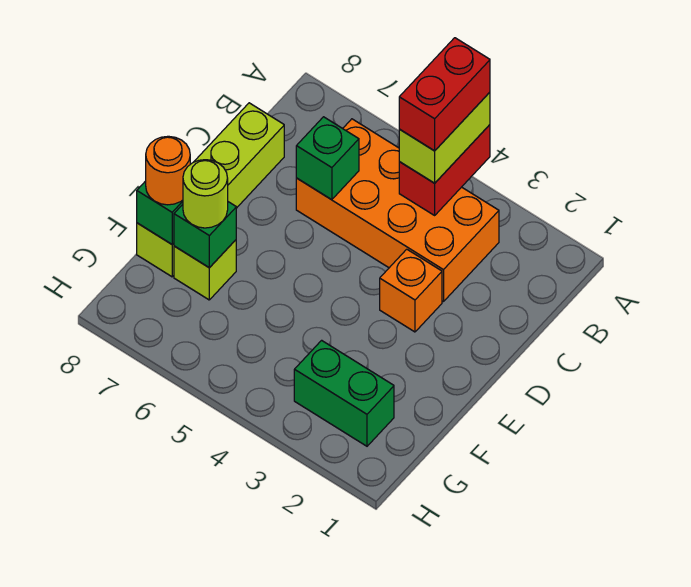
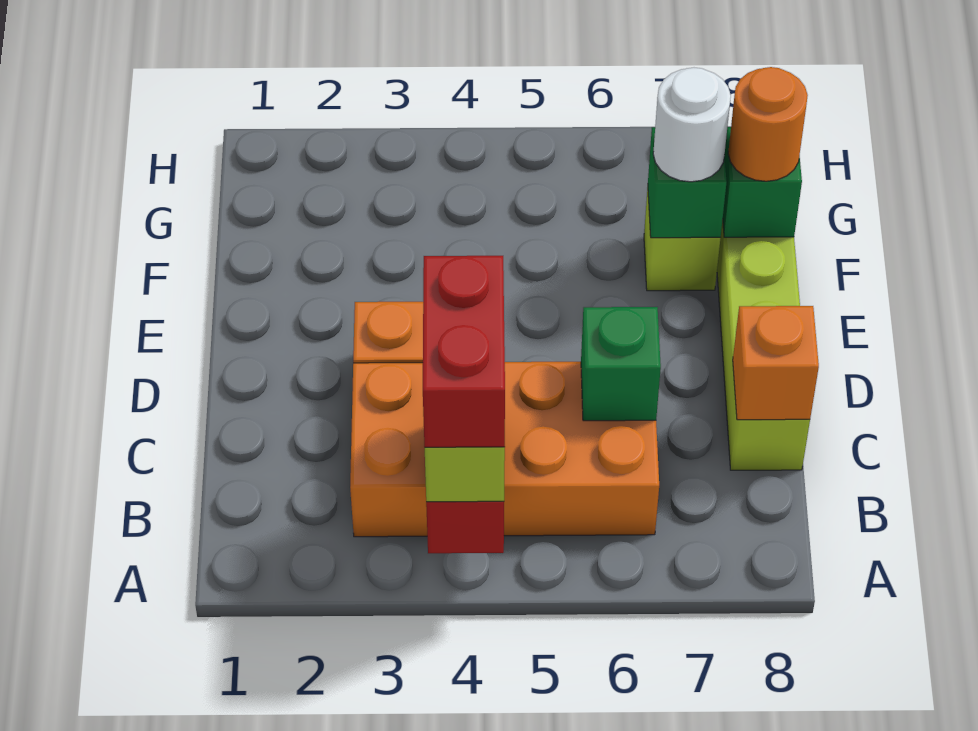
none -> orange 1x1 brick [733,306,819,420]
lime 1x1 round brick [183,160,228,228] -> white 1x1 round brick [653,68,731,182]
green 1x2 brick [294,340,394,446] -> none

